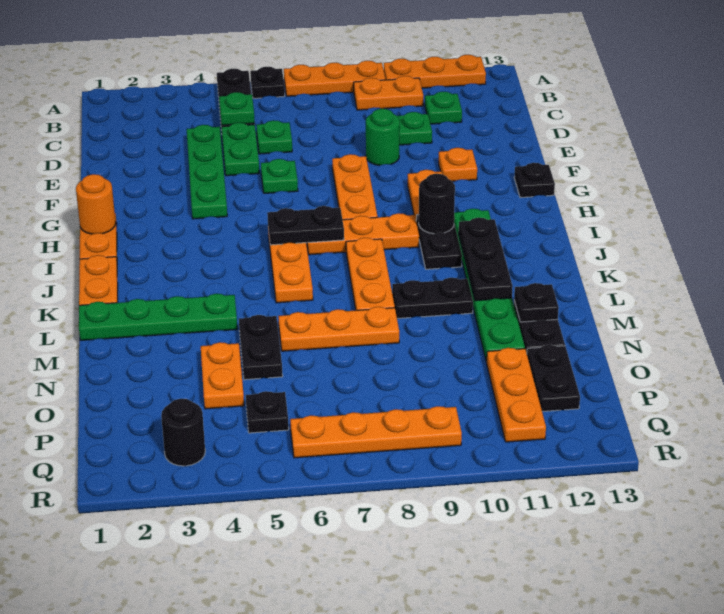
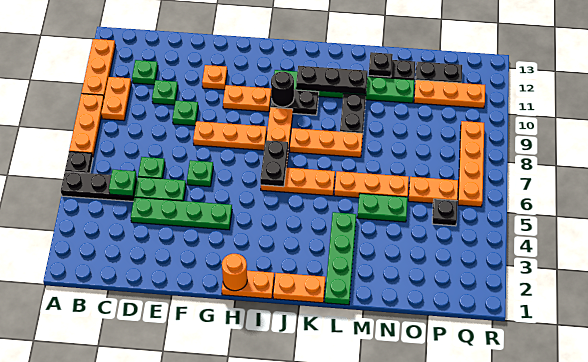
green 1x1 round brick [366,109,400,166] -> green 1x1 plate [172,101,198,126]
black 1x1 plate [514,163,555,198] -> none
black 1x2 plate [239,315,283,380] -> green 1x2 plate [357,193,408,222]
orange 1x3 plate [278,307,399,351] -> orange 1x3 plate turned to [334,171,409,198]
orange 1x2 plate [201,342,244,409] -> orange 1x2 plate moved to [408,177,458,203]
black 1x1 round brick [161,399,205,466] -> none

